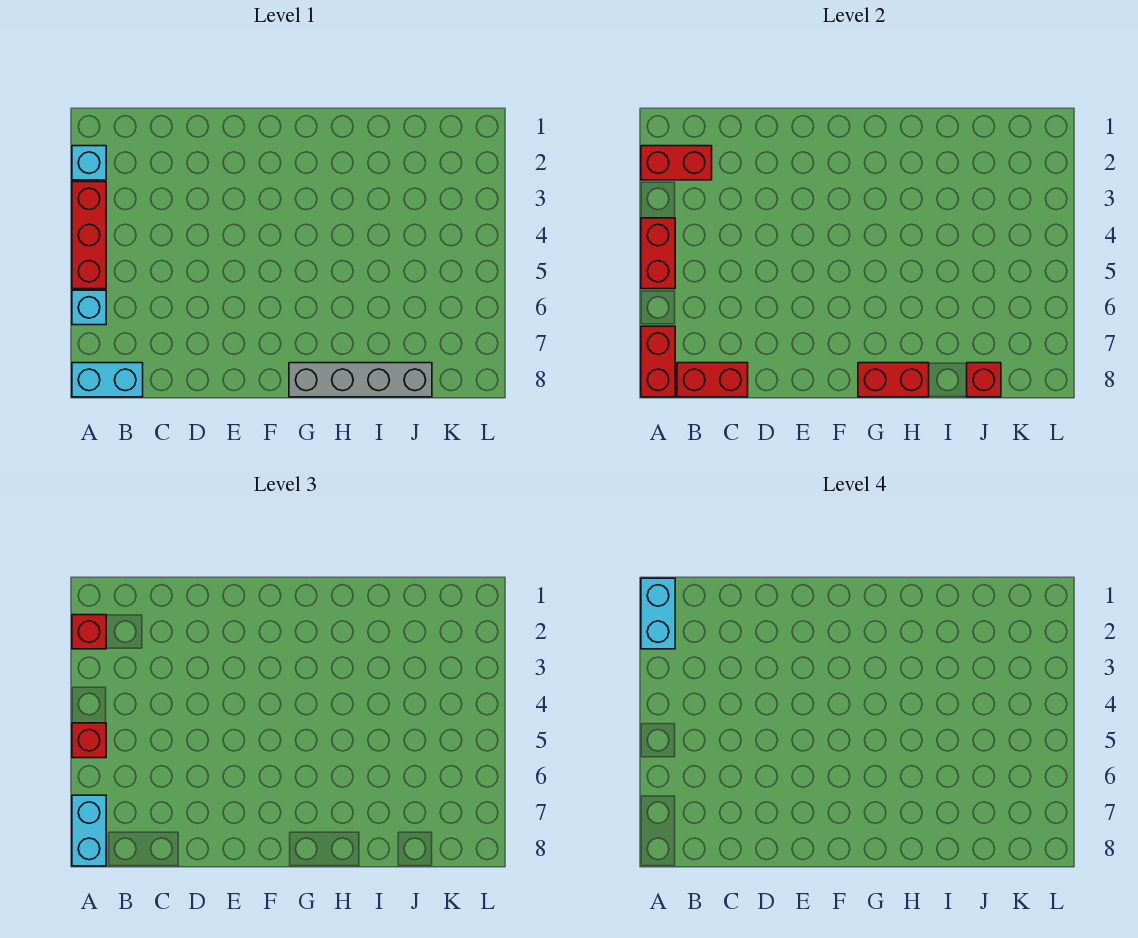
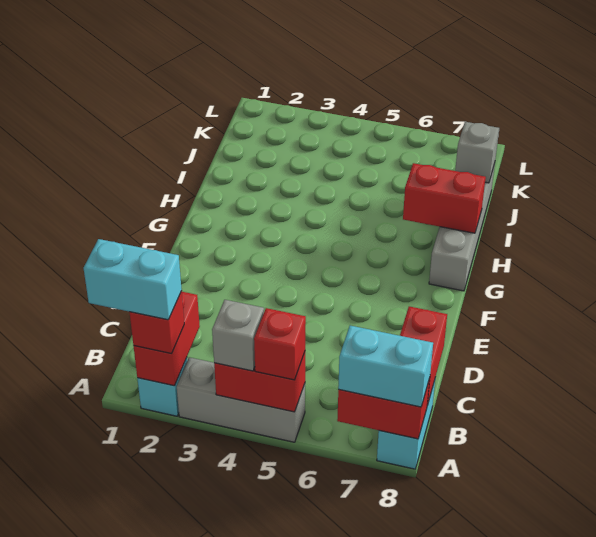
red 1x3 brick [72,182,106,289] -> grey 1x3 brick [177,357,305,442]
none -> grey 1x1 brick [212,300,264,371]
cyan 1x1 brick [72,290,106,325] -> none
red 1x2 brick [858,363,929,397] -> red 1x2 brick turned to [403,163,486,233]
red 1x1 brick [967,363,1001,397] -> grey 1x1 brick [455,122,499,183]

